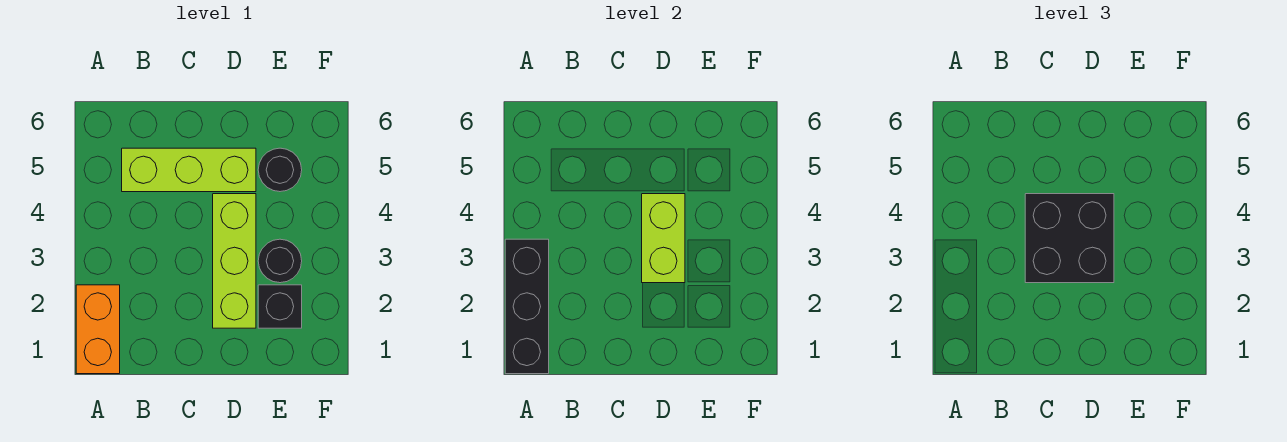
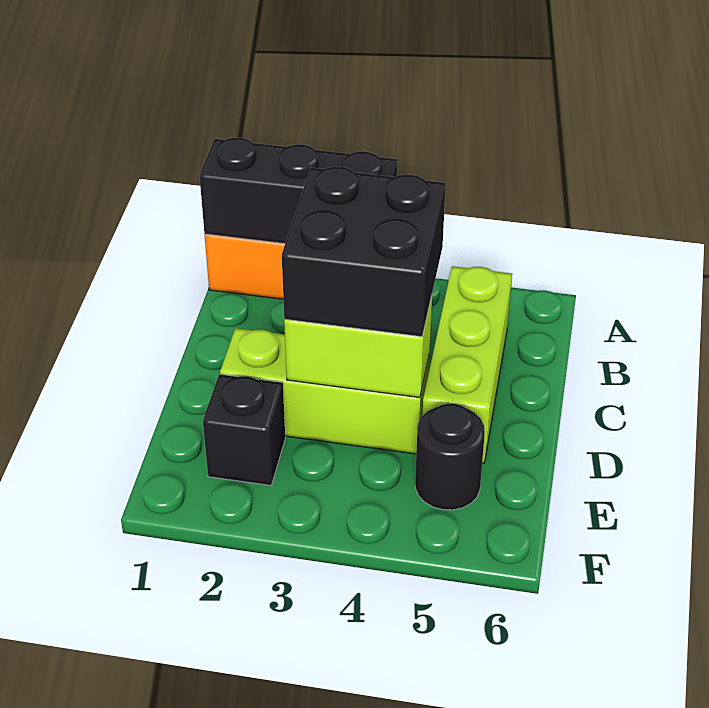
black 1x1 round brick [258,239,302,283] -> none

